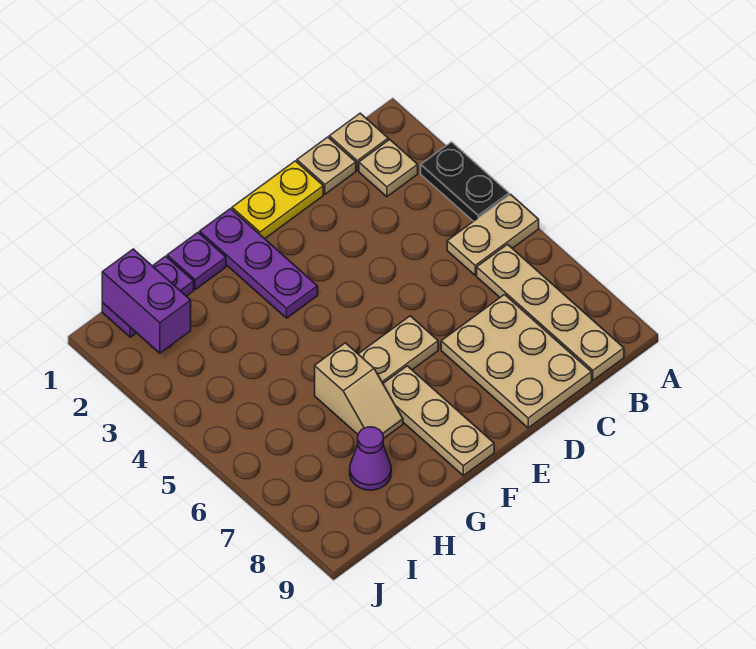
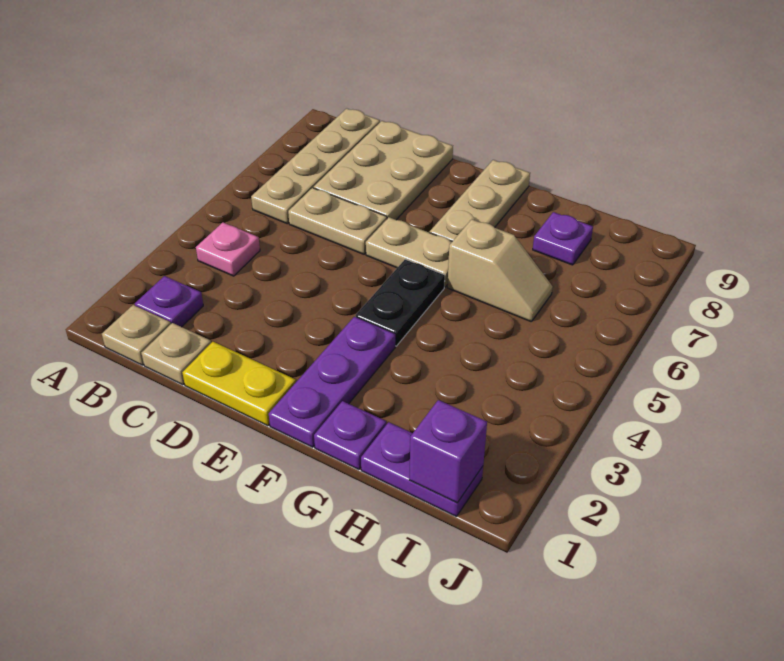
black 1x2 plate [421,142,509,221] -> black 1x2 plate moved to [355,259,445,346]
tan 1x2 plate [447,194,539,275] -> tan 1x2 plate moved to [288,188,387,254]
tan 1x1 plate [359,139,418,197] -> purple 1x1 plate [135,276,203,327]
none -> pink 1x1 plate [196,223,260,276]
tan 1x2 slope [315,343,403,439] -> tan 1x2 slope turned to [447,219,553,321]
purple 1x1 cone [350,427,391,490] -> purple 1x1 plate [533,212,593,265]
purple 1x2 brick [102,249,191,353] -> purple 1x1 brick [409,400,487,503]

